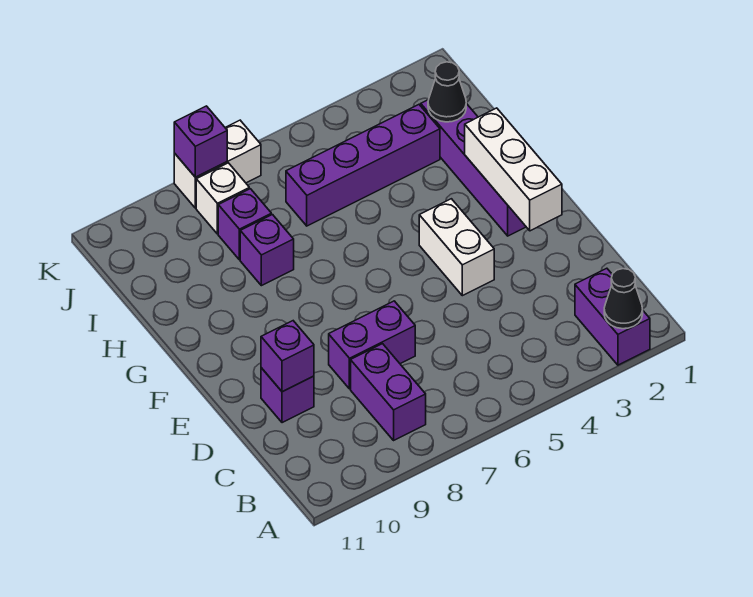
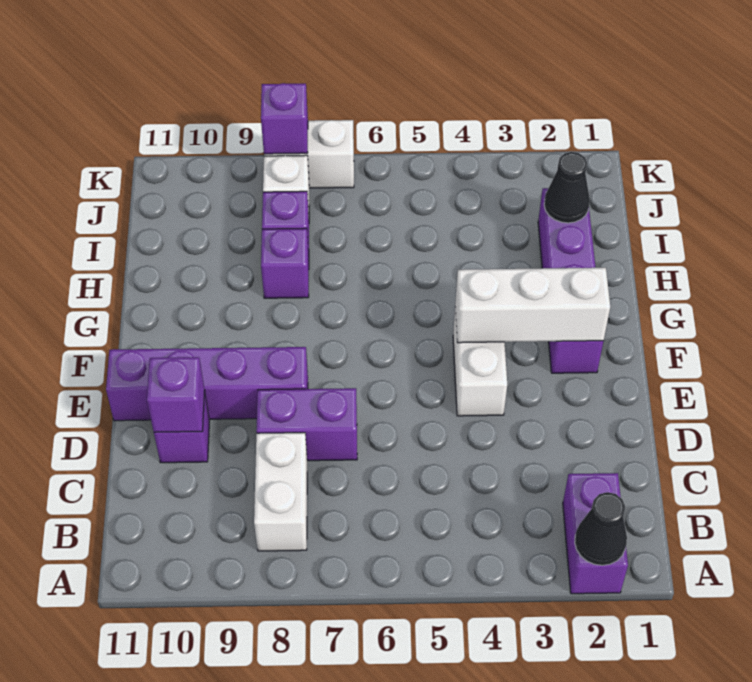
purple 1x2 brick [351,344,426,440] -> white 1x2 brick [254,433,307,551]
white 1x3 brick [465,108,562,231] -> white 1x3 brick turned to [455,268,610,343]
purple 1x4 brick [286,105,440,226] -> purple 1x4 brick moved to [106,347,308,421]

